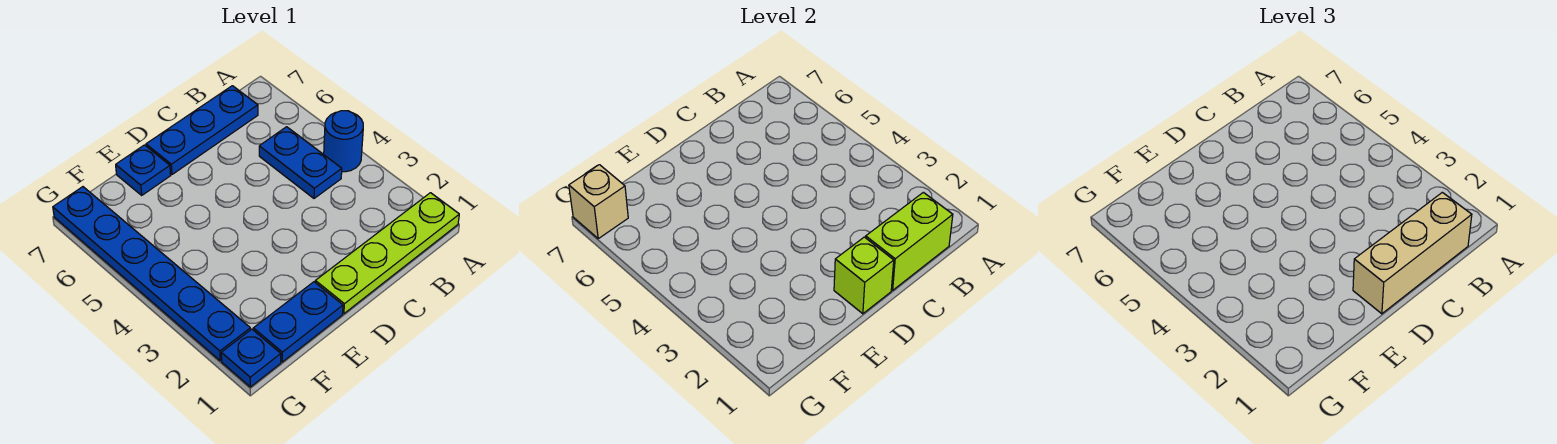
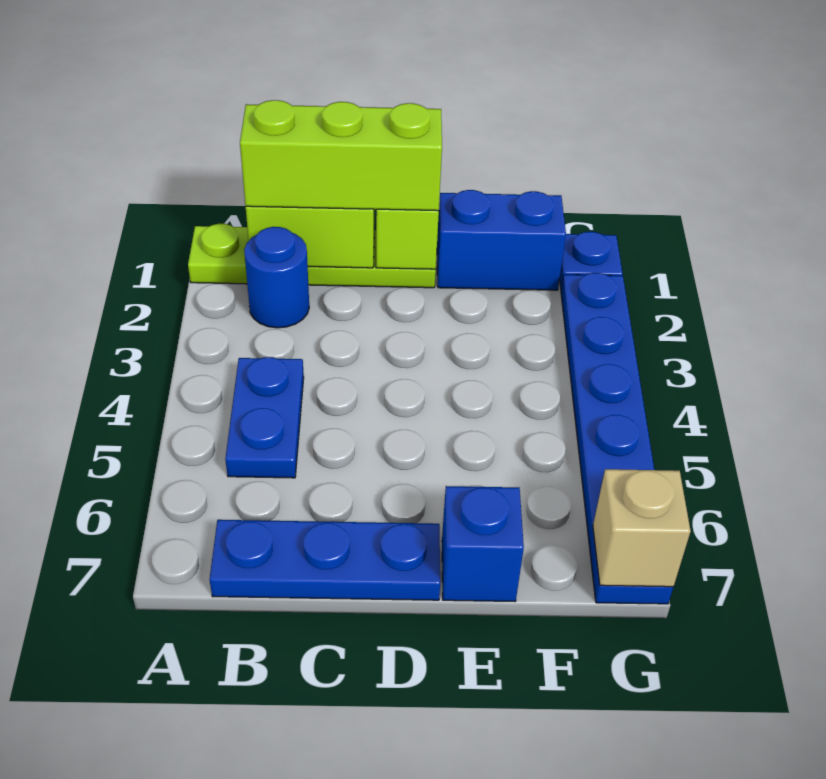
blue 1x1 round brick [324,111,363,172] -> blue 1x1 round brick moved to [244,227,309,328]
tan 1x3 brick [1353,192,1472,314] -> lime 1x3 brick [240,100,442,211]
blue 1x2 plate [253,282,343,362] -> blue 1x2 brick [437,190,566,290]
blue 1x1 plate [116,145,171,195] -> blue 1x1 brick [442,486,524,601]

